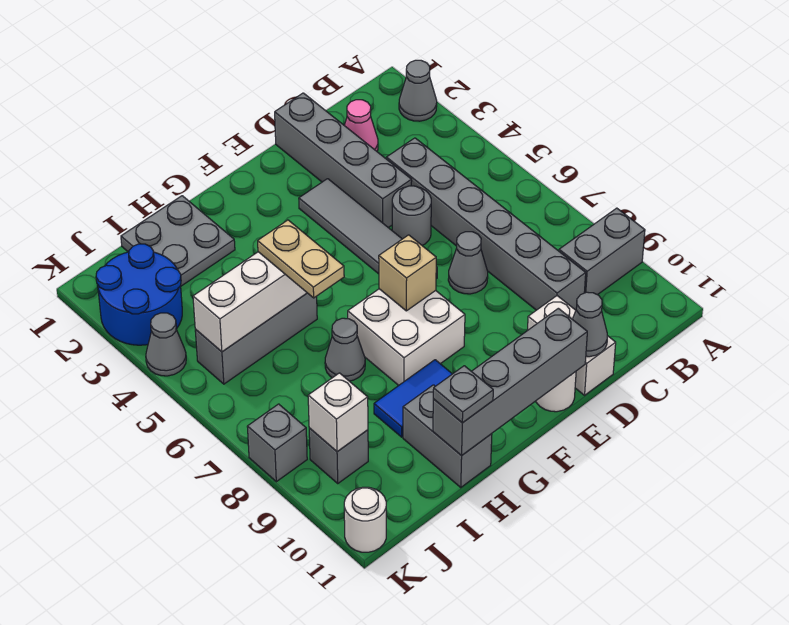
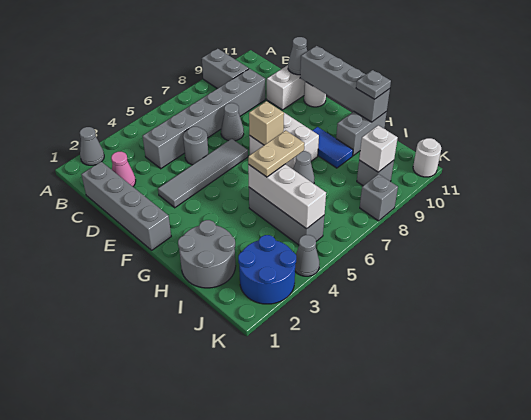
grey 1x4 brick [275,93,412,228] -> grey 1x4 brick turned to [81,162,171,250]
grey 2x2 plate [121,196,235,286] -> grey 2x2 round brick [178,220,235,288]

